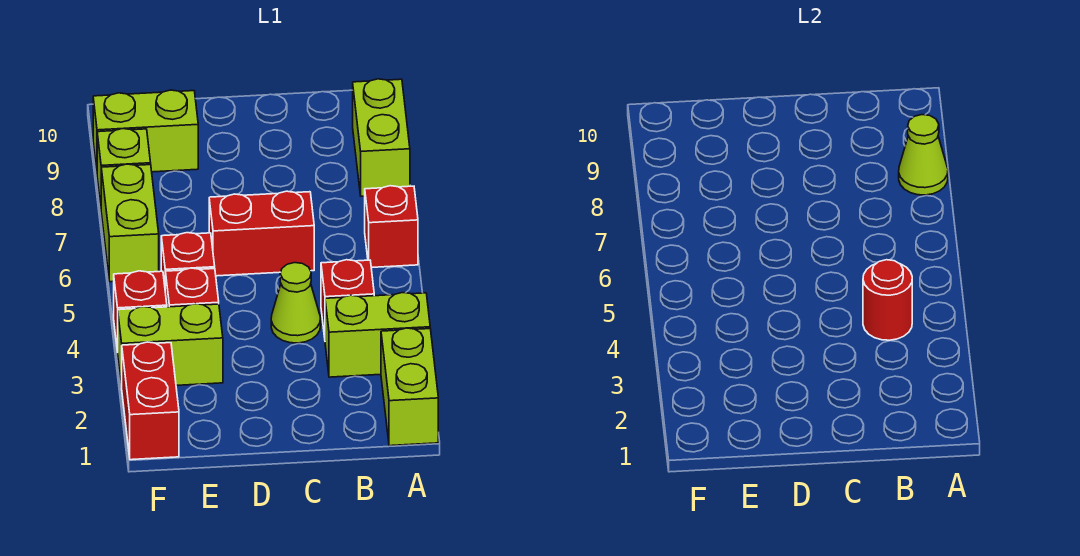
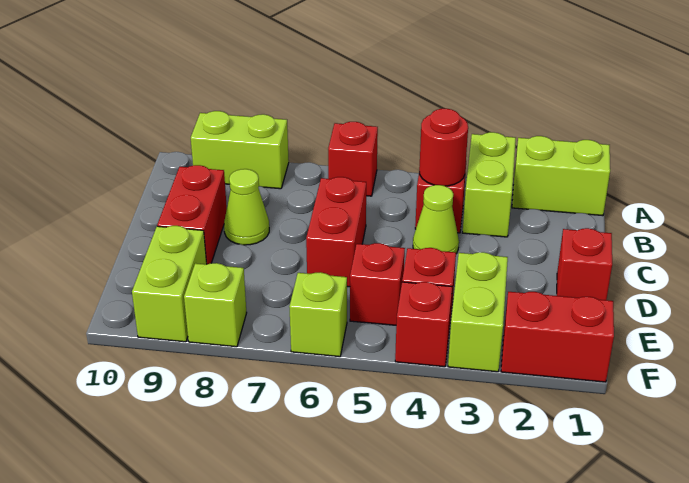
lime 1x1 cone [899,115,948,195] -> lime 1x1 cone moved to [224,169,269,245]
none -> red 1x2 brick [157,165,227,264]
none -> red 1x1 brick [557,228,612,300]
lime 1x2 brick [101,164,159,282] -> lime 1x1 brick [289,272,347,357]

